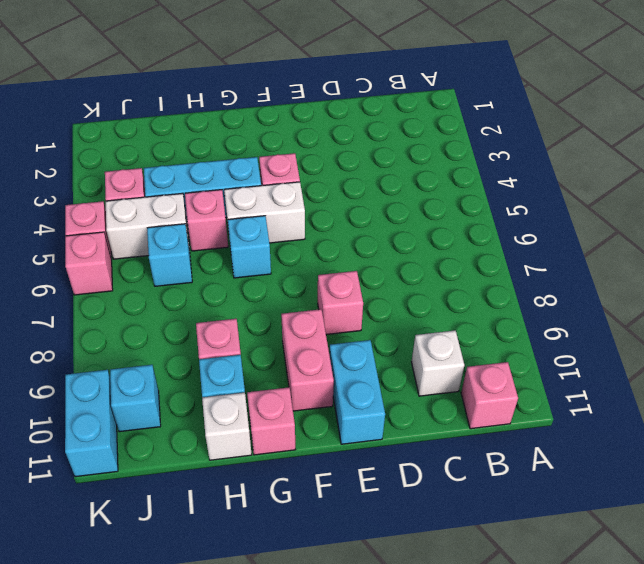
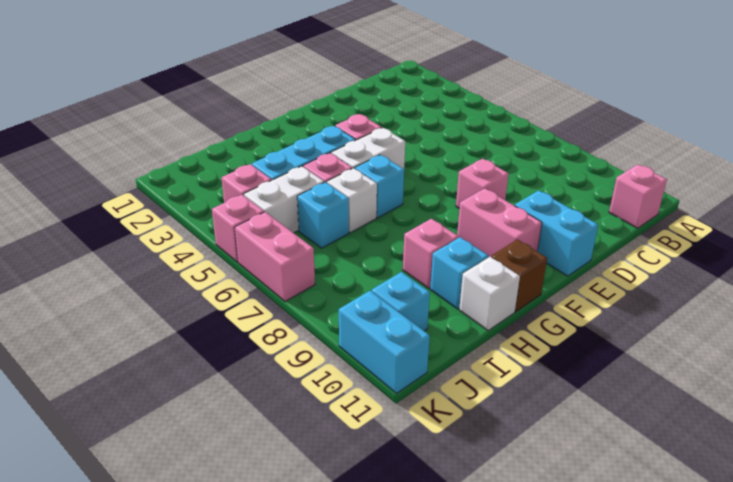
white 1x1 brick [412,330,464,396] -> white 1x1 brick moved to [327,168,377,233]
pink 1x1 brick [247,387,296,455] -> brown 1x1 brick [491,240,547,312]
pink 1x1 brick [65,232,113,295] -> pink 1x2 brick [235,212,315,301]

